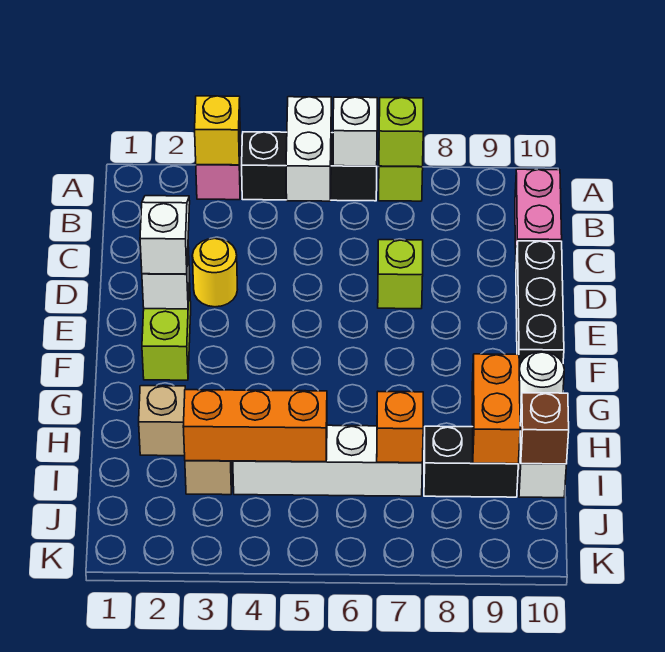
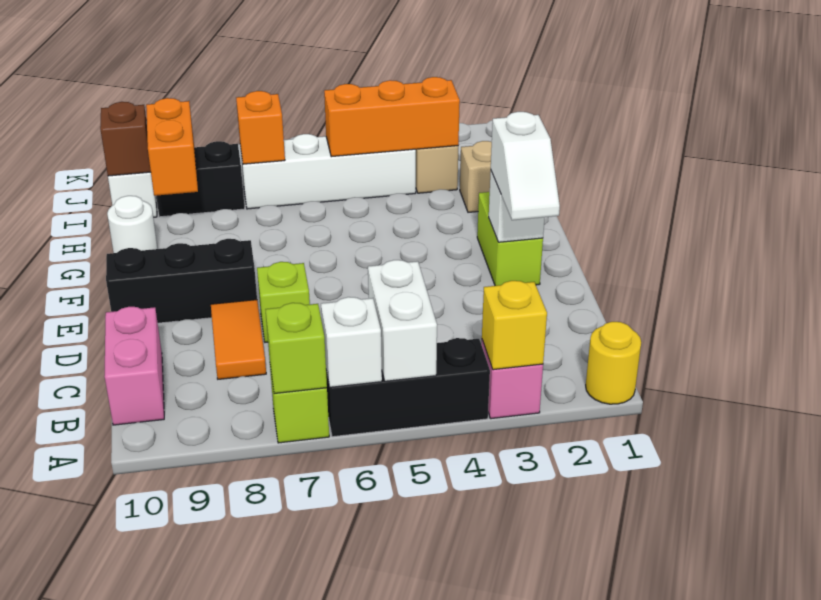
none -> orange 1x2 tile [211,300,266,379]
yellow 1x1 round brick [192,238,237,307] -> yellow 1x1 round brick moved to [586,322,641,404]
black 1x3 brick [516,241,564,368] -> black 1x3 brick turned to [106,239,257,323]

